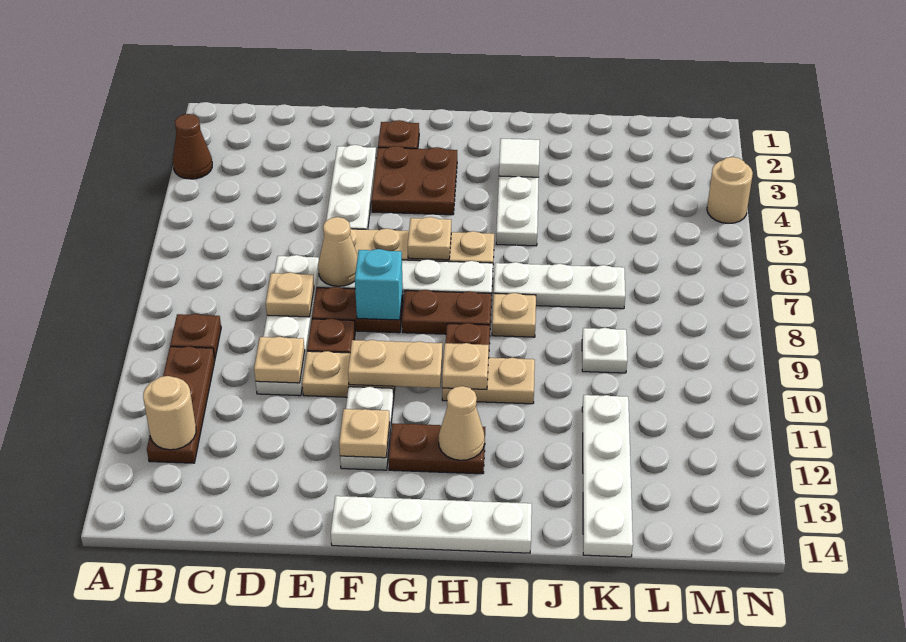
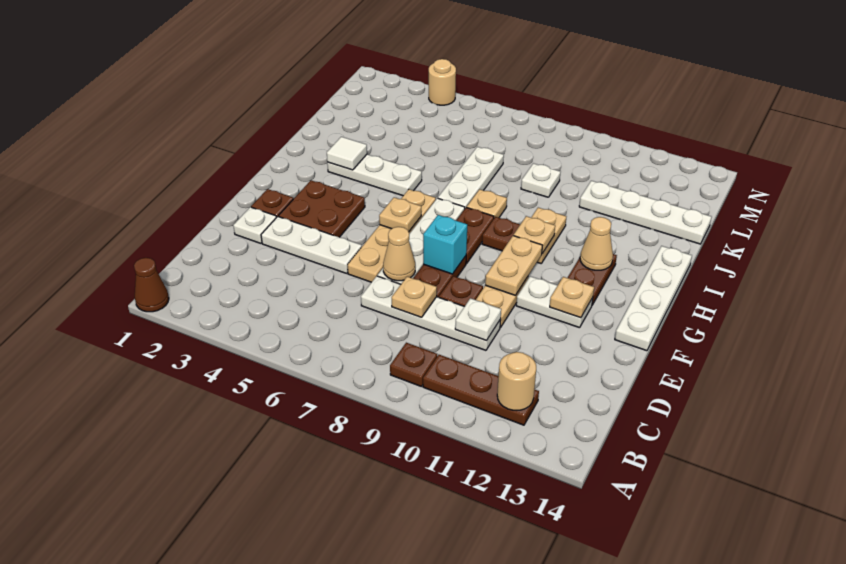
brown 1x1 cone [173,114,212,179] -> brown 1x1 cone moved to [134,258,169,312]
tan 1x1 plate [254,337,305,383] -> white 1x1 plate [455,298,501,341]
none -> white 1x1 plate [233,207,277,243]

